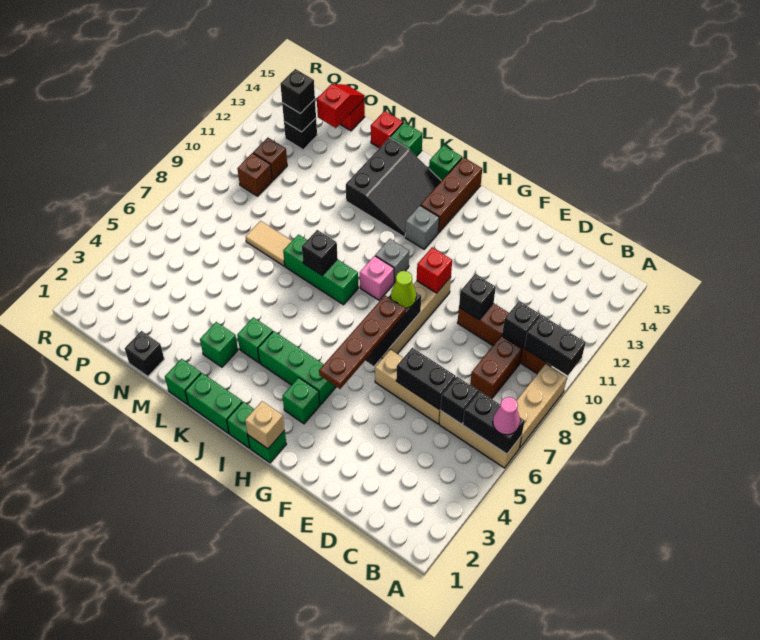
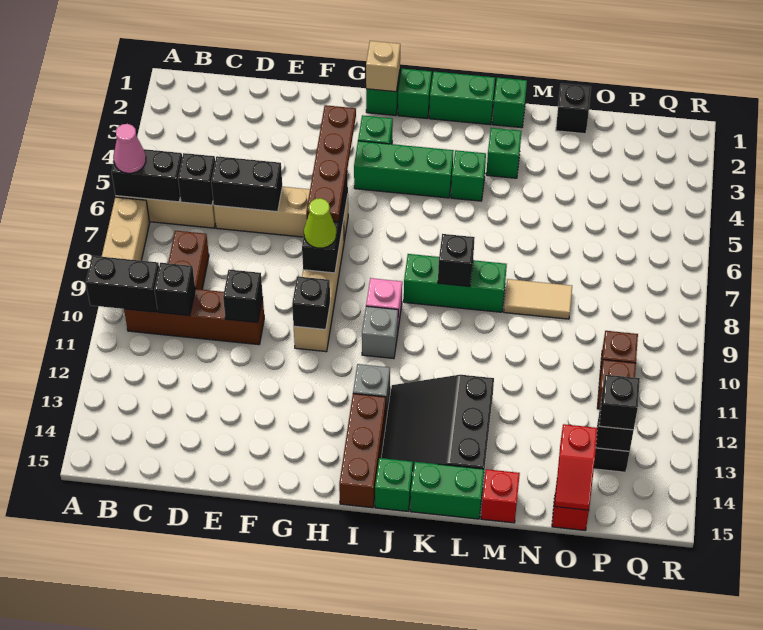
tan 1x3 brick [375,350,440,424] -> tan 1x4 brick [214,187,348,240]
red 1x1 brick [417,247,452,293] -> black 1x1 brick [292,276,330,330]
green 1x1 brick [390,122,423,157] -> green 1x2 brick [410,462,484,519]

